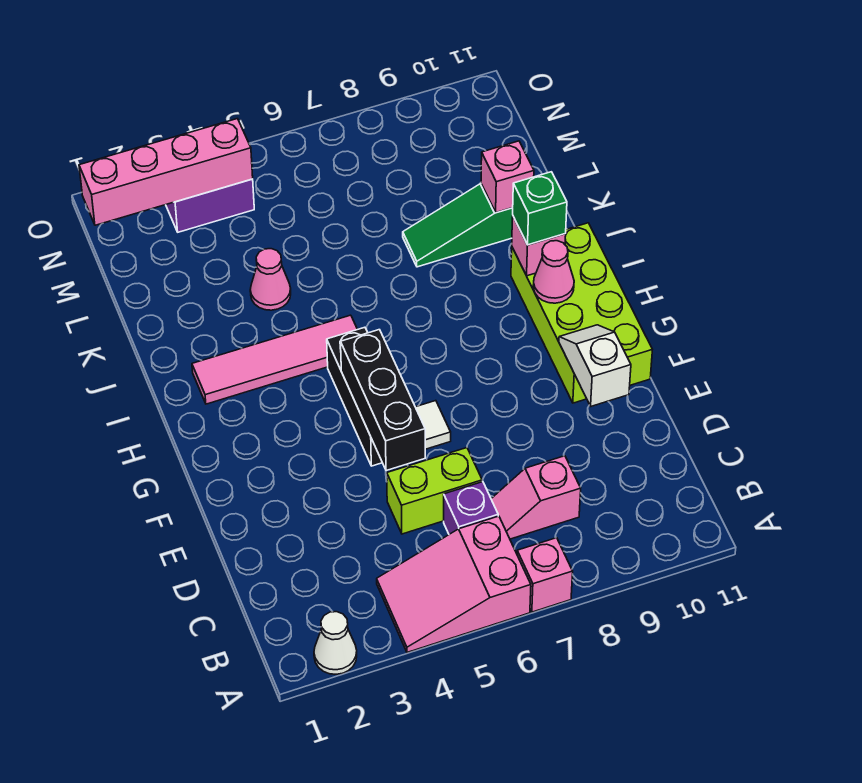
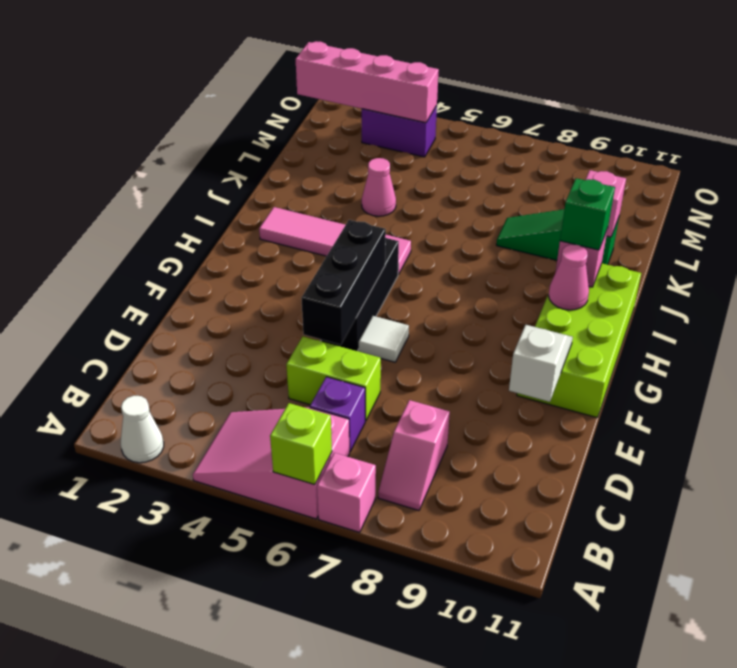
none -> lime 1x1 brick [270,403,332,485]
pink 1x2 slope [491,456,581,539] -> pink 1x2 slope turned to [378,400,450,511]

